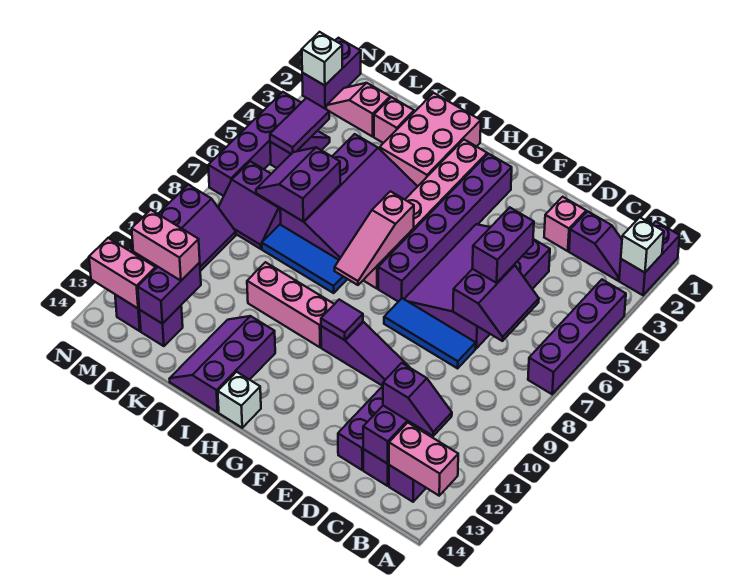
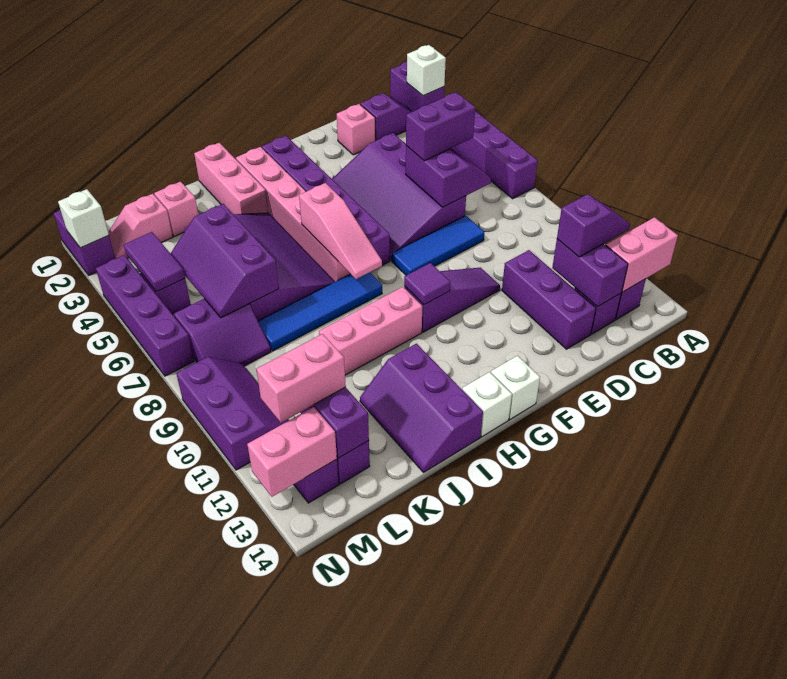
purple 1x2 brick [472,208,534,283] -> purple 1x2 brick turned to [406,92,475,161]
none -> white 1x1 brick [491,356,540,419]
pink 2x3 brick [380,93,481,186] -> pink 1x3 brick [194,143,268,214]
blue 1x3 tile [262,225,347,293] -> blue 1x4 tile [258,272,382,351]
purple 2x2 slope [256,147,340,222] -> purple 2x3 slope [170,204,279,318]

